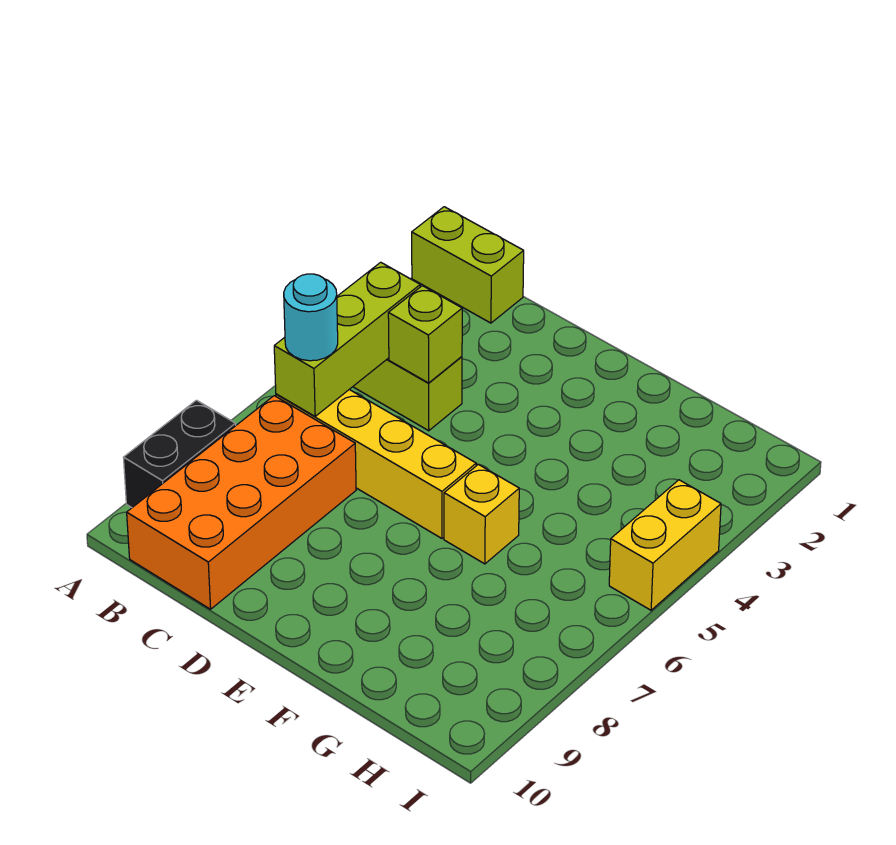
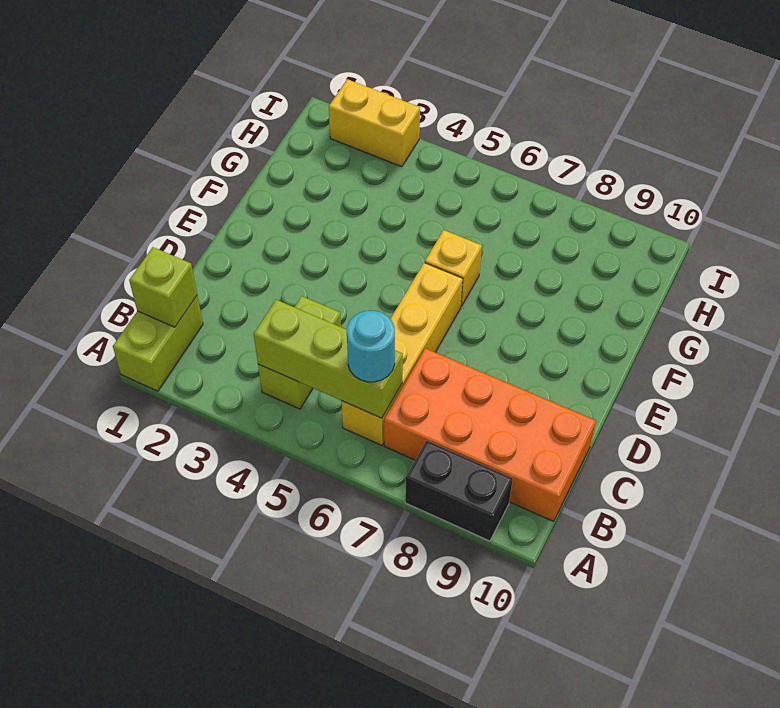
lime 1x1 brick [388,286,462,383] -> lime 1x1 brick moved to [129,247,197,327]
yellow 1x2 brick [609,480,721,610] -> yellow 1x2 brick moved to [329,79,420,167]

